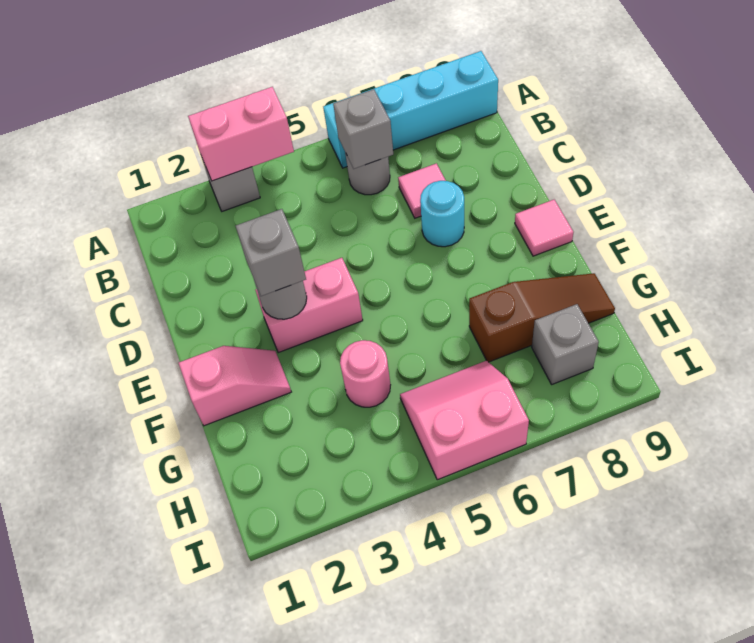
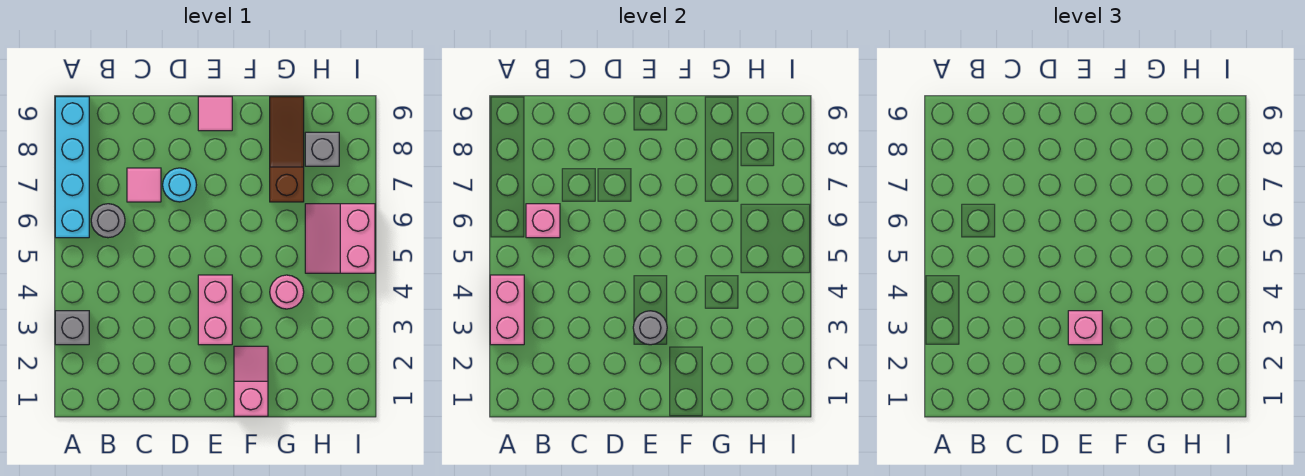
grey 1x1 brick [333,89,393,169] -> pink 1x1 brick [526,204,560,238]
grey 1x1 brick [236,209,306,296] -> pink 1x1 brick [1068,311,1102,345]

